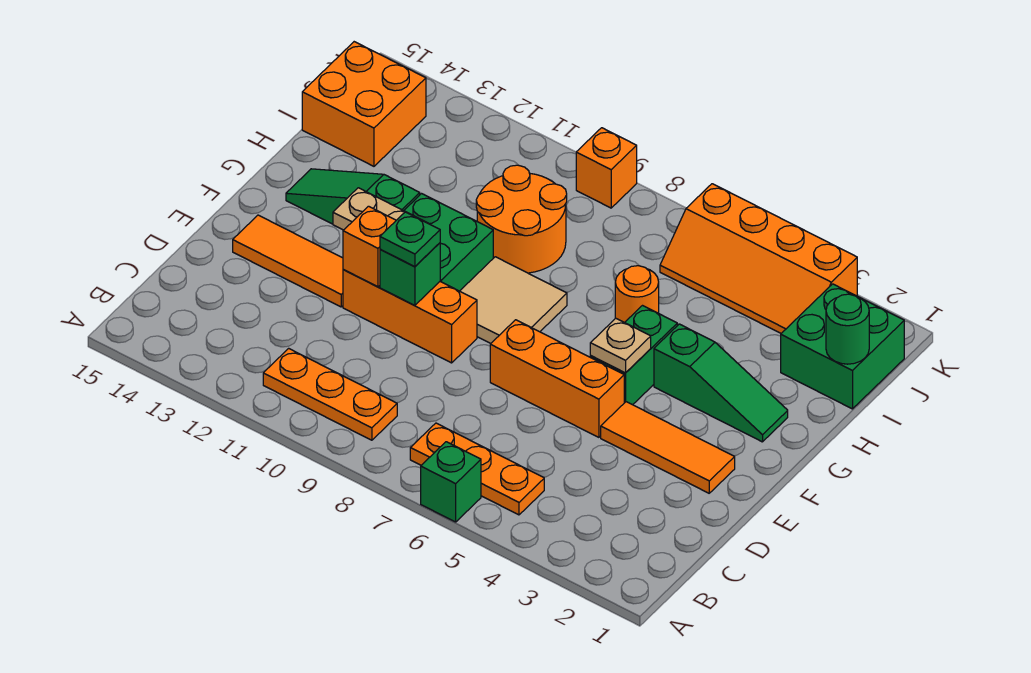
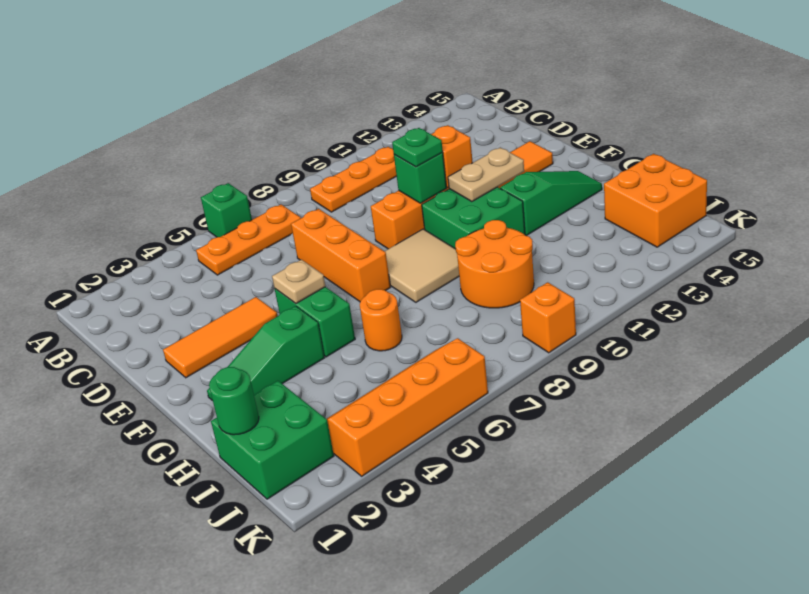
orange 1x3 brick [490,320,624,437] -> orange 1x3 brick turned to [291,209,390,302]

